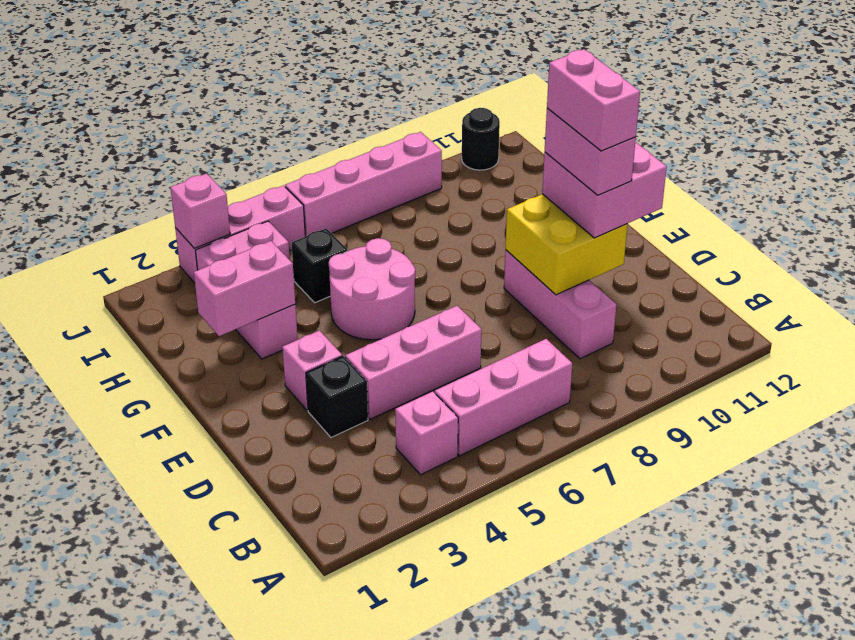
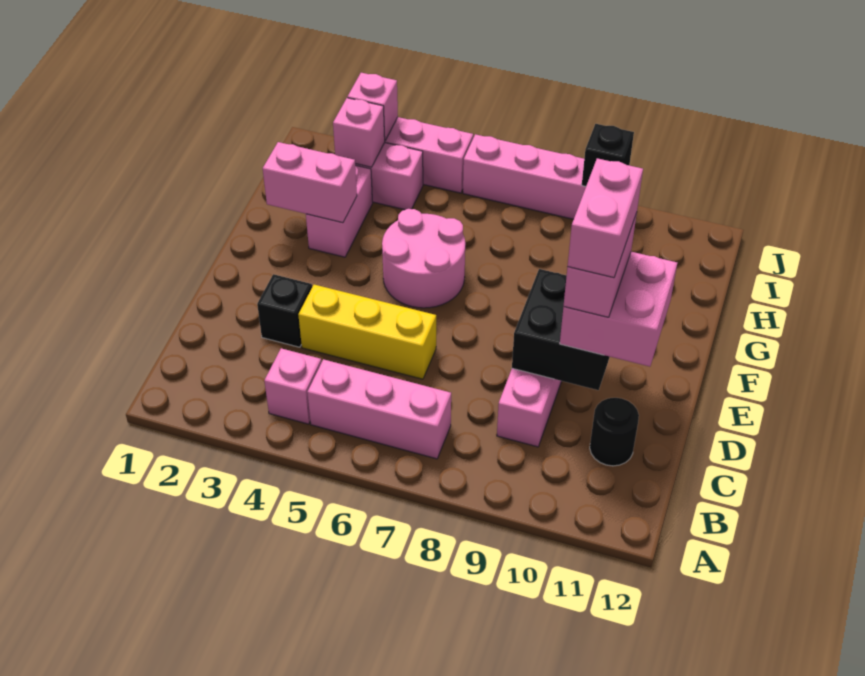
pink 1x3 brick [345,306,482,419] -> yellow 1x3 brick [298,285,436,379]
yellow 2x2 brick [506,194,628,295] -> black 2x2 brick [512,269,610,390]
pink 1x1 brick [282,331,342,411] -> pink 1x1 brick moved to [333,98,385,167]
black 1x1 brick [292,228,348,303] -> black 1x1 brick moved to [582,124,634,186]
black 1x1 round brick [462,108,500,170] -> black 1x1 round brick moved to [590,398,639,466]

